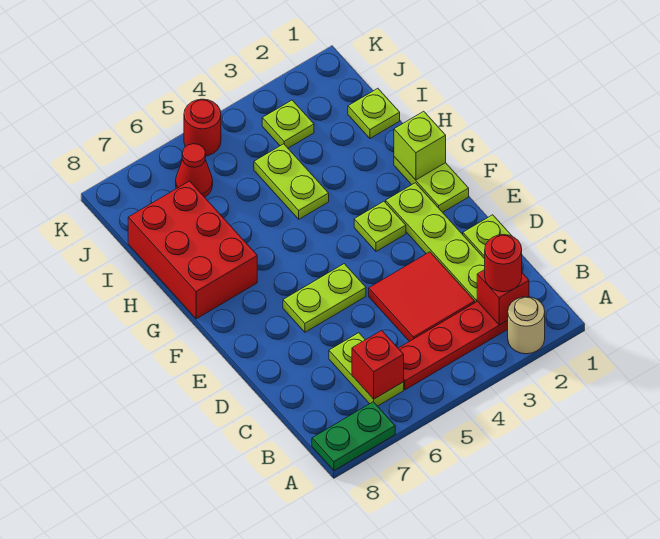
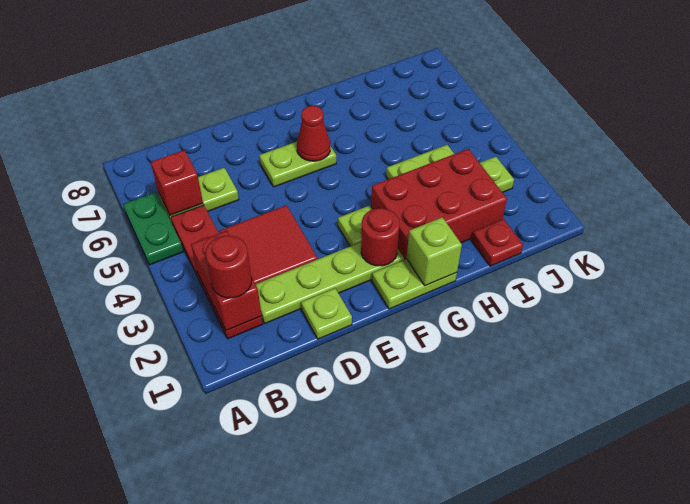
tan 1x1 round brick [507,297,545,354] -> none
green 1x2 plate [312,402,395,471] -> green 1x2 plate moved to [123,192,183,265]
red 1x1 brick [477,270,529,325] -> red 1x2 brick [191,231,262,330]
lime 1x2 plate [283,264,366,332] -> lime 1x2 plate turned to [259,142,336,187]
red 2x3 brick [128,181,257,319] -> red 2x3 brick moved to [371,149,507,260]
lime 1x1 plate [348,88,400,139] -> red 1x1 plate [472,219,523,266]
red 1x1 cone [176,144,213,197] -> red 1x1 cone moved to [297,106,330,161]
red 1x1 round brick [184,99,221,156] -> red 1x1 round brick moved to [361,208,400,266]

